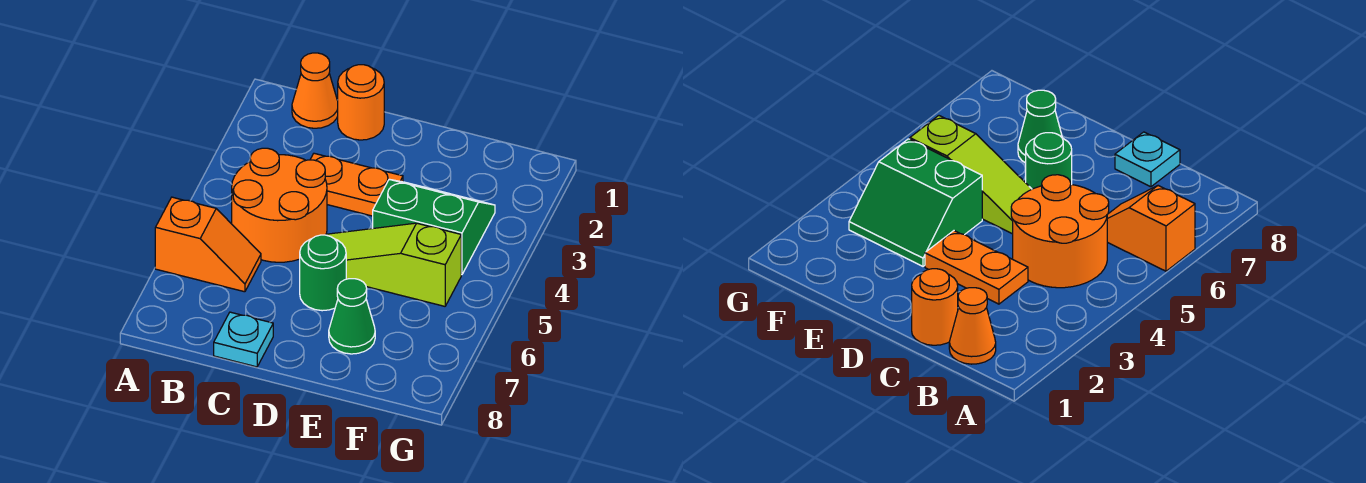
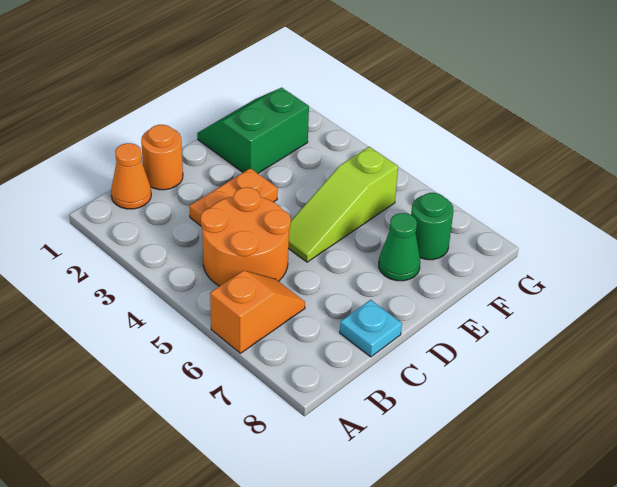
green 1x1 round brick [300,235,346,311] -> green 1x1 round brick moved to [411,193,453,260]
green 2x2 slope [373,179,495,275] -> green 2x2 slope moved to [197,88,309,173]

